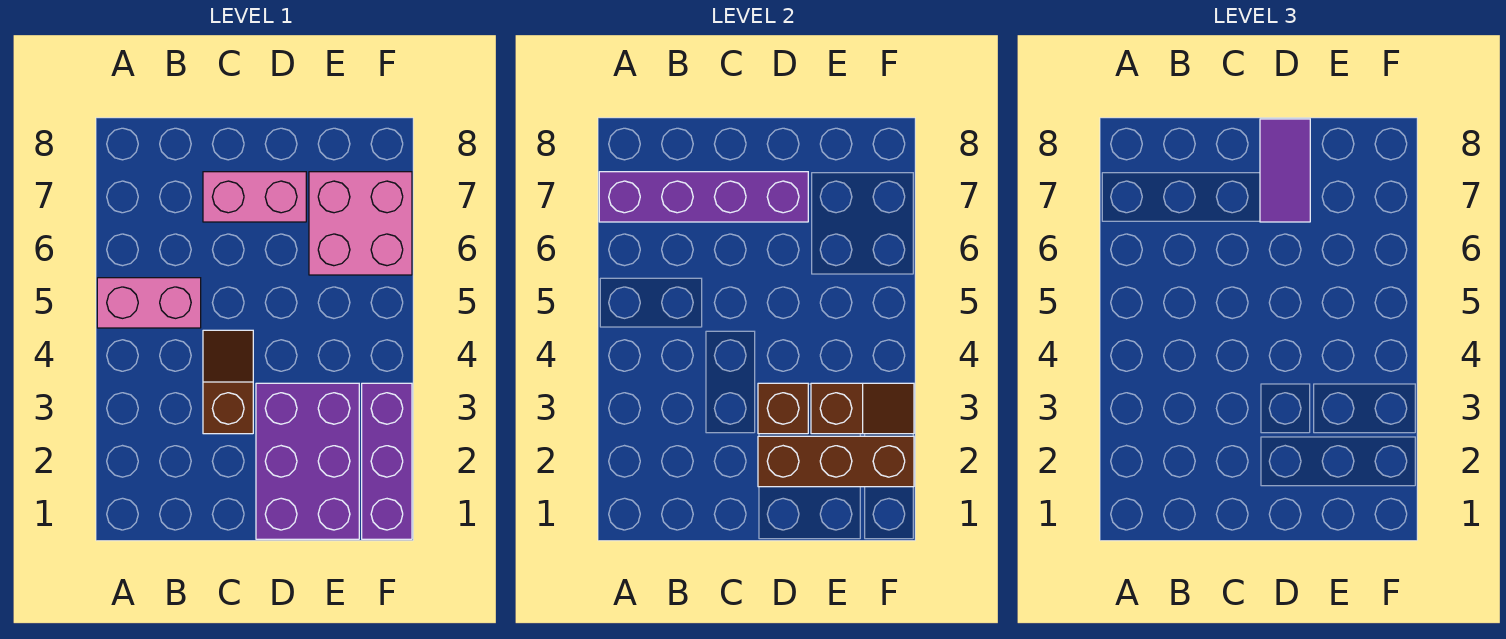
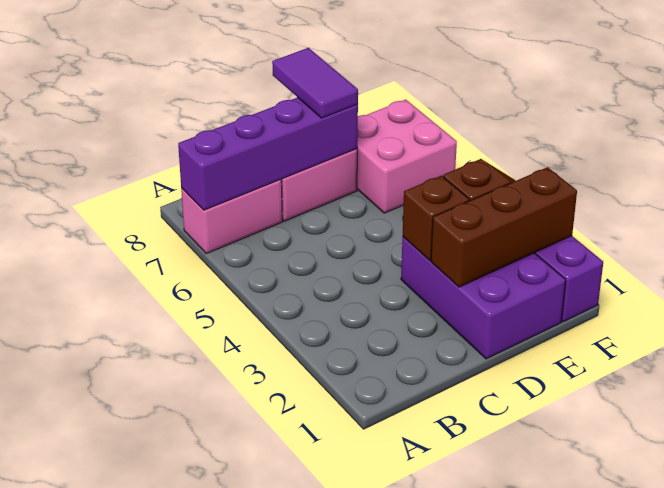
pink 1x2 brick [97,278,201,328] -> pink 1x2 brick moved to [181,179,282,253]
brown 1x2 slope [203,330,253,434] -> none

